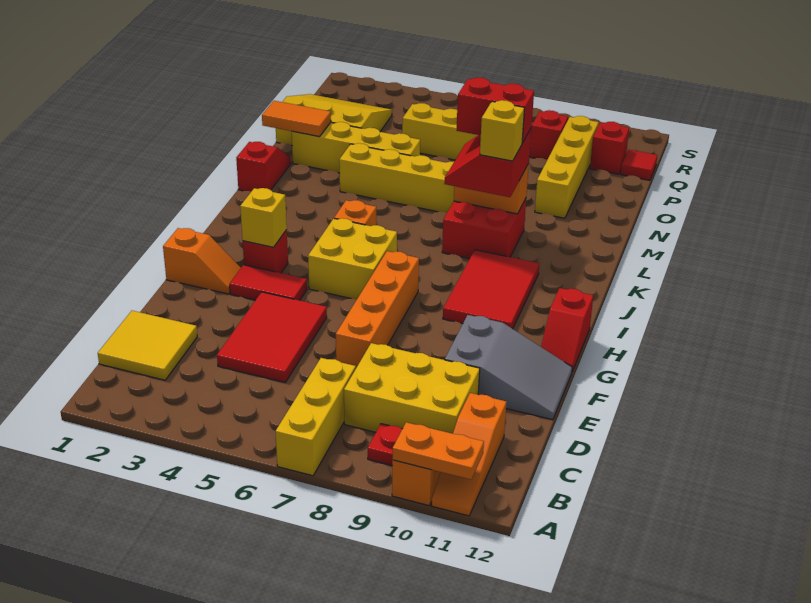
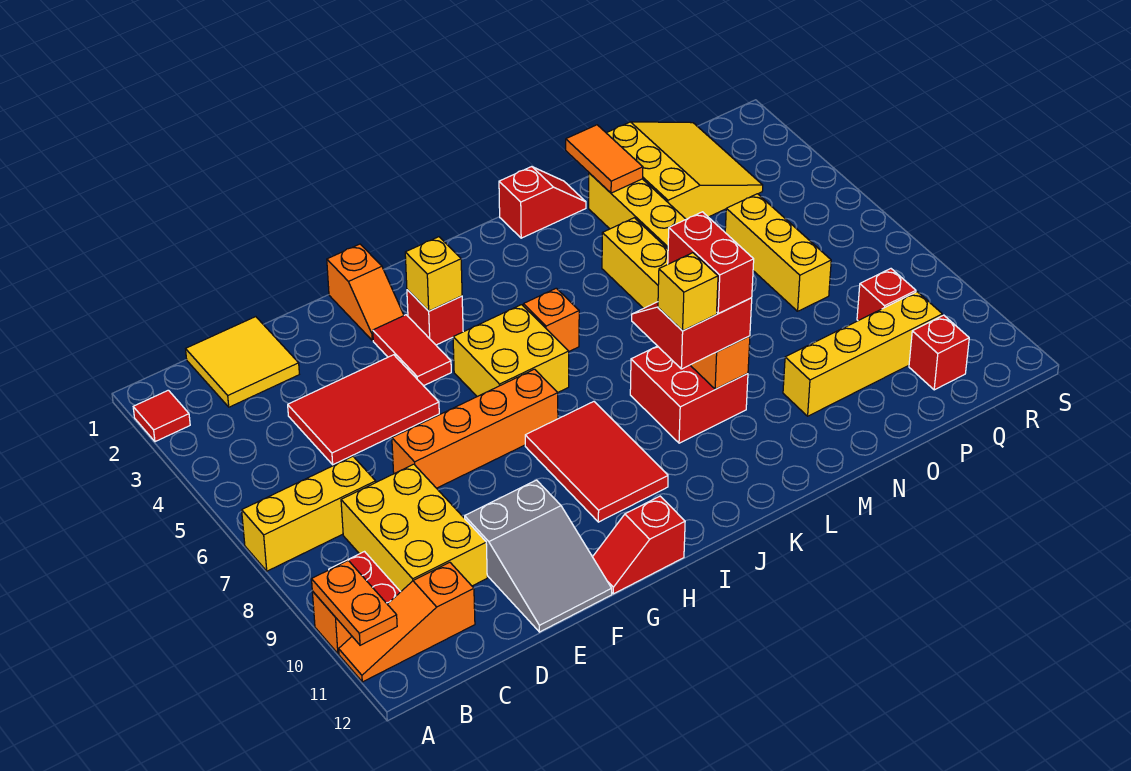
red 2x3 tile [443,250,539,329] -> red 2x3 tile turned to [525,402,668,522]
red 1x1 tile [621,150,657,180] -> red 1x1 tile moved to [133,390,190,442]

